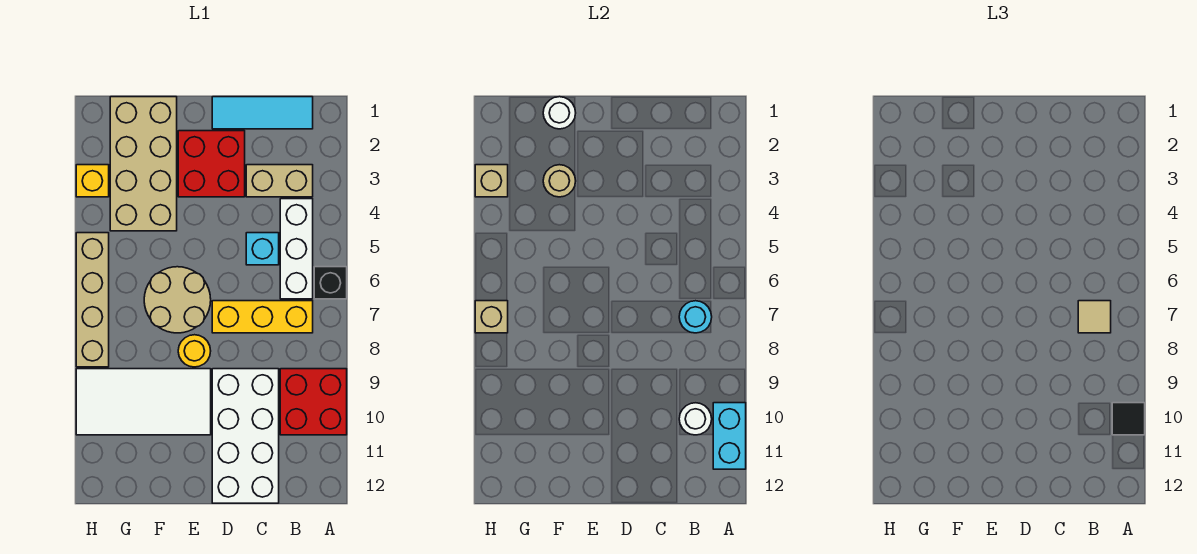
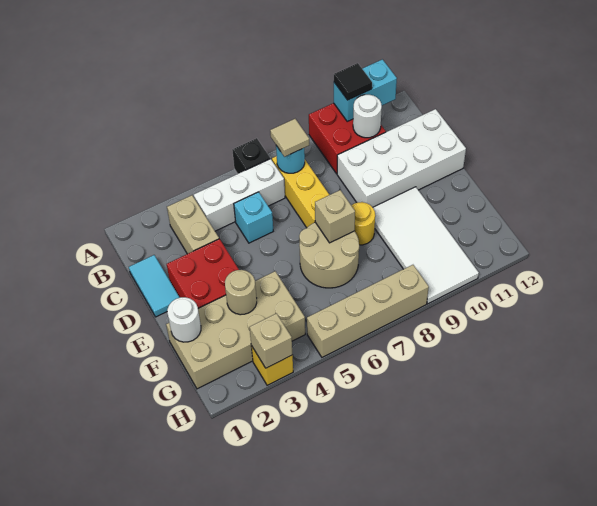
cyan 1x3 tile [212,97,313,129] -> cyan 1x2 tile [129,255,180,317]
tan 1x1 brick [475,301,508,333] -> tan 1x1 brick moved to [315,190,355,243]

